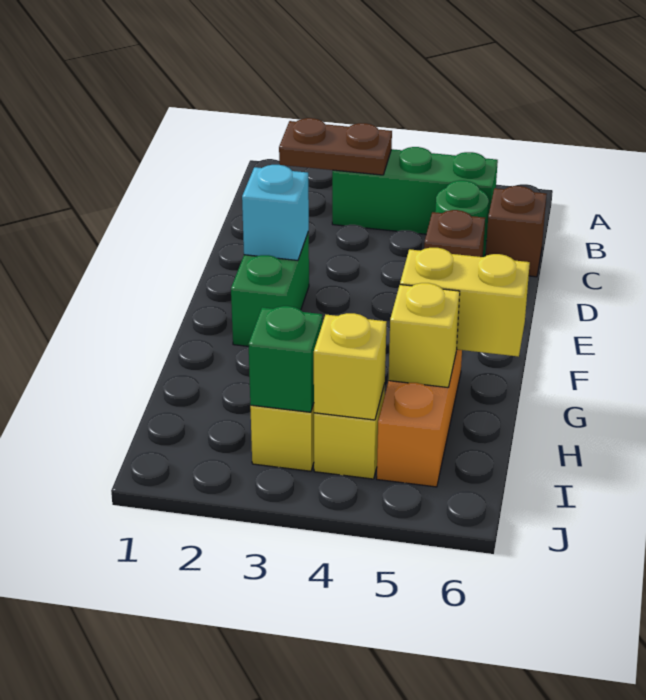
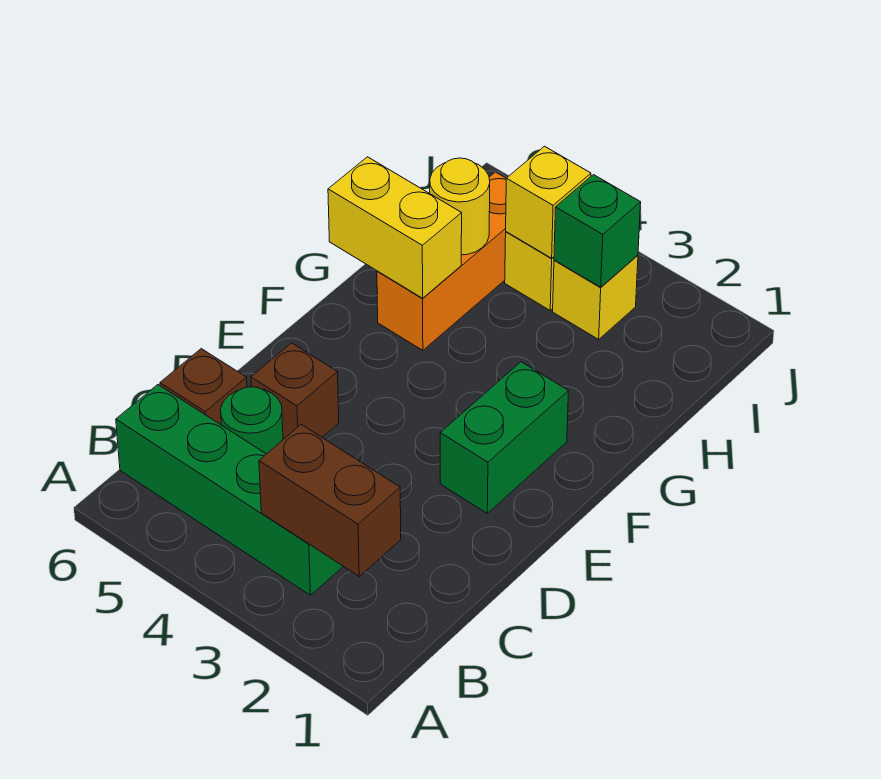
brown 1x2 plate [279,118,392,175] -> brown 1x2 brick [259,424,401,576]
green 1x3 brick [332,147,498,241] -> green 1x4 brick [116,385,343,595]
cyan 1x1 brick [242,165,309,260] -> none
yellow 1x1 brick [388,283,460,388] -> yellow 1x1 round brick [430,158,490,255]

